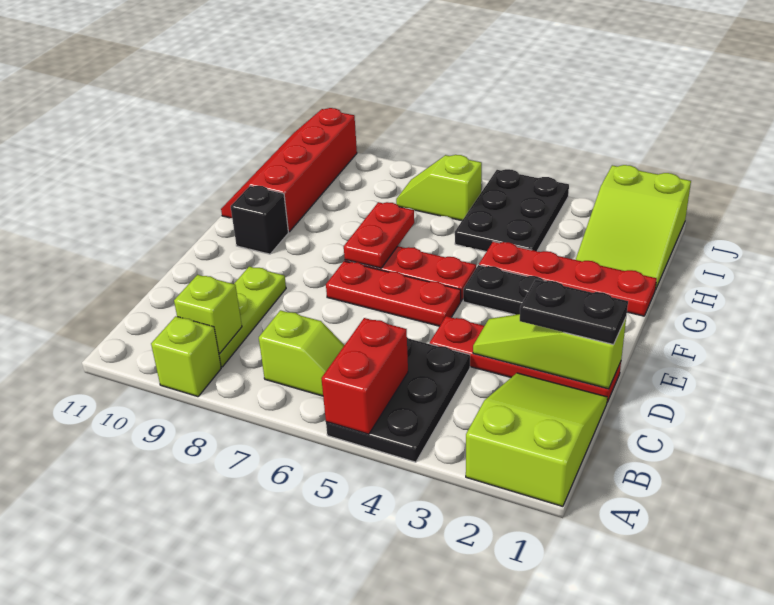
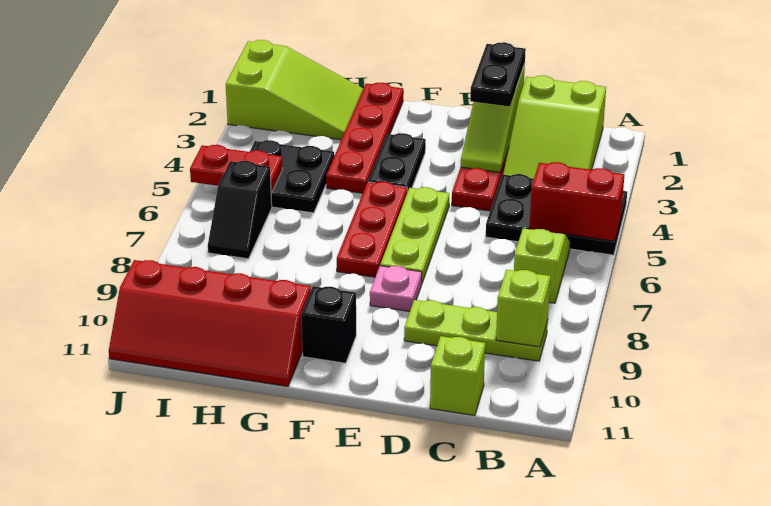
lime 2x3 slope [466,373,607,506] -> lime 2x3 slope turned to [503,76,606,179]
lime 1x1 brick [151,316,221,397] -> lime 1x1 brick moved to [430,336,485,416]
red 1x3 plate [326,261,461,326] -> lime 1x3 plate [380,187,449,283]
none -> pink 1x1 plate [370,266,422,312]
red 1x2 plate [344,202,414,268] -> red 1x2 plate moved to [190,145,282,193]
black 2x3 plate [455,169,569,252] -> black 2x2 plate [250,140,334,213]
lime 1x2 slope [396,155,482,221] -> black 1x2 slope [208,161,272,259]

